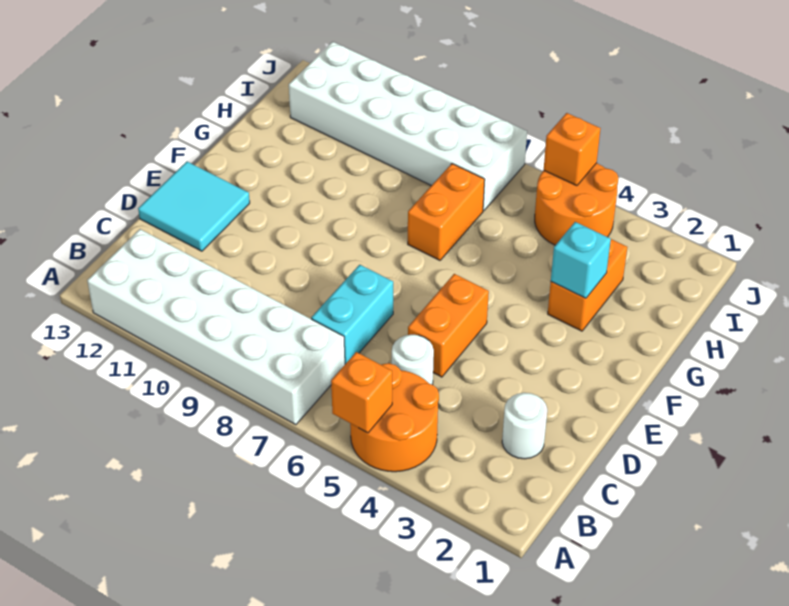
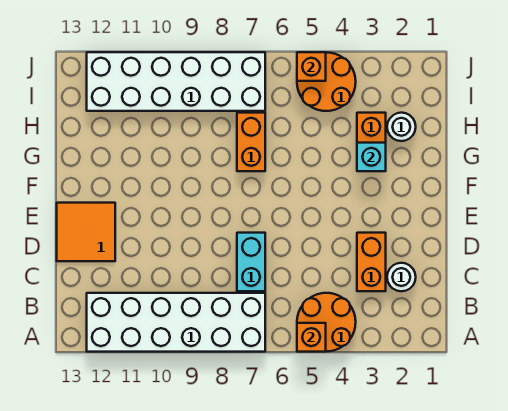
white 1x1 round brick [392,335,434,385] -> white 1x1 round brick moved to [387,113,416,141]
orange 1x2 brick [408,274,489,377] -> orange 1x2 brick moved to [357,233,386,291]
cyan 2x2 tile [138,162,250,251] -> orange 2x2 tile [57,203,115,261]

